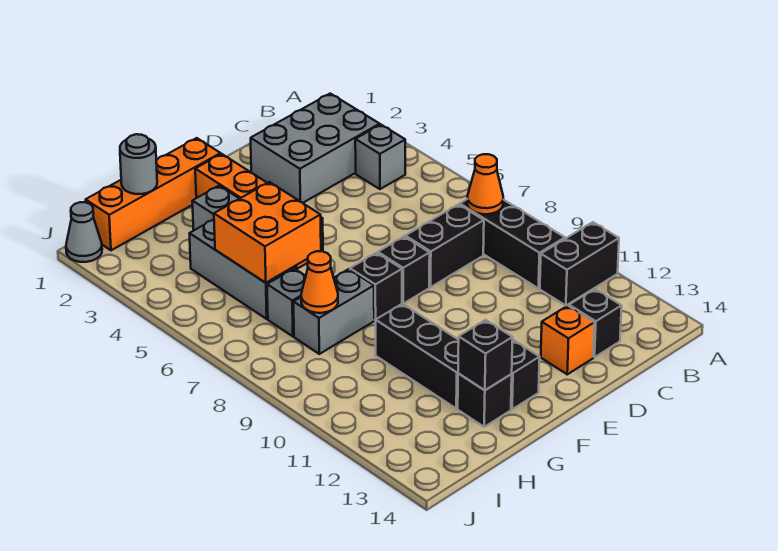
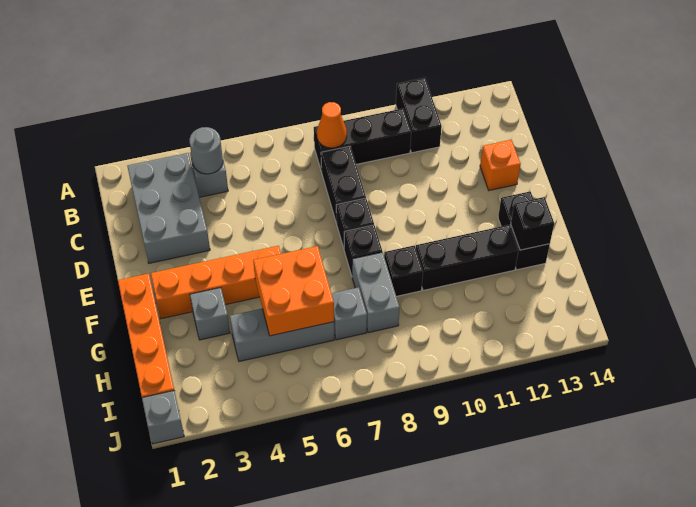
black 1x1 brick [569,289,622,357] -> black 1x1 brick moved to [384,246,423,296]
grey 1x1 round brick [120,134,157,194] -> grey 1x1 round brick moved to [189,127,223,174]
orange 1x1 cone [301,251,338,313] -> none
grey 1x1 cone [66,202,102,262] -> grey 1x1 brick [142,391,184,444]

